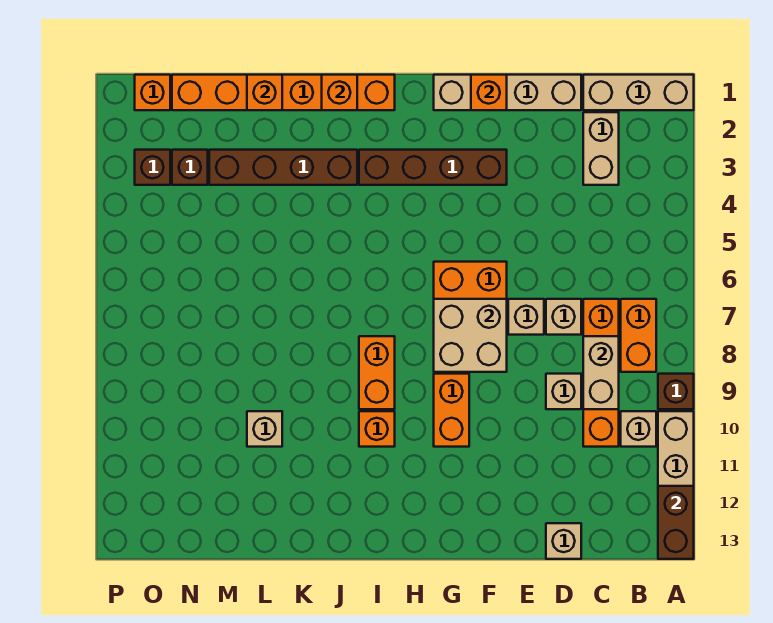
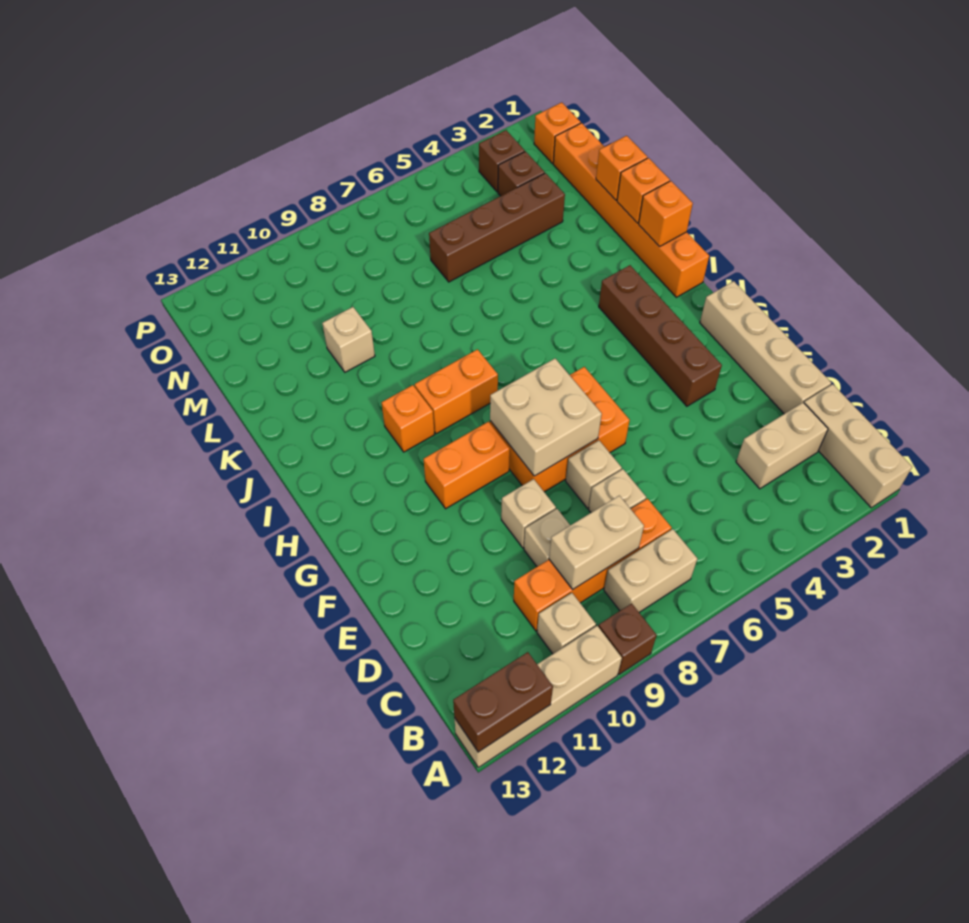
orange 1x2 brick [621,299,656,372] -> tan 1x2 brick [604,529,698,612]
tan 1x1 brick [546,523,581,559] -> tan 1x1 brick moved to [501,479,556,548]
orange 1x1 brick [471,75,507,110] -> orange 1x1 brick moved to [617,158,670,223]
brown 1x4 brick [209,150,357,185] -> brown 1x4 brick turned to [429,173,565,282]

